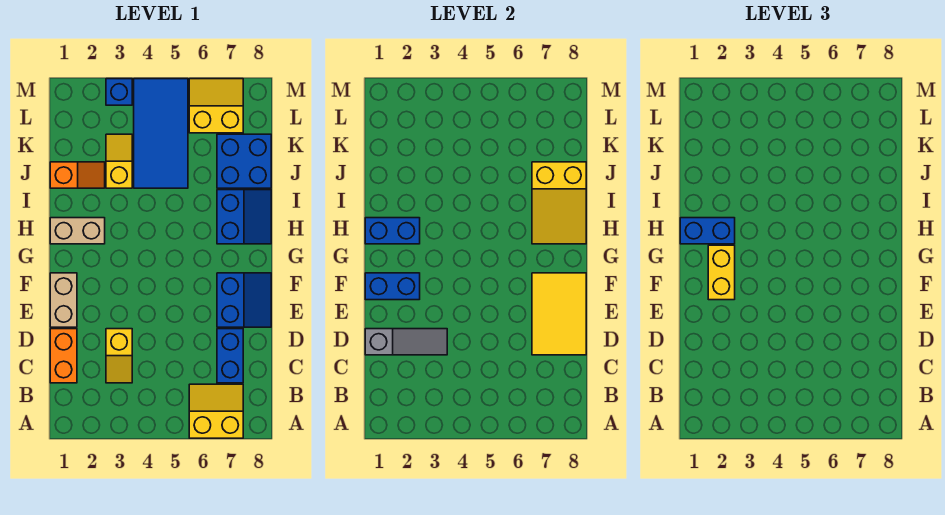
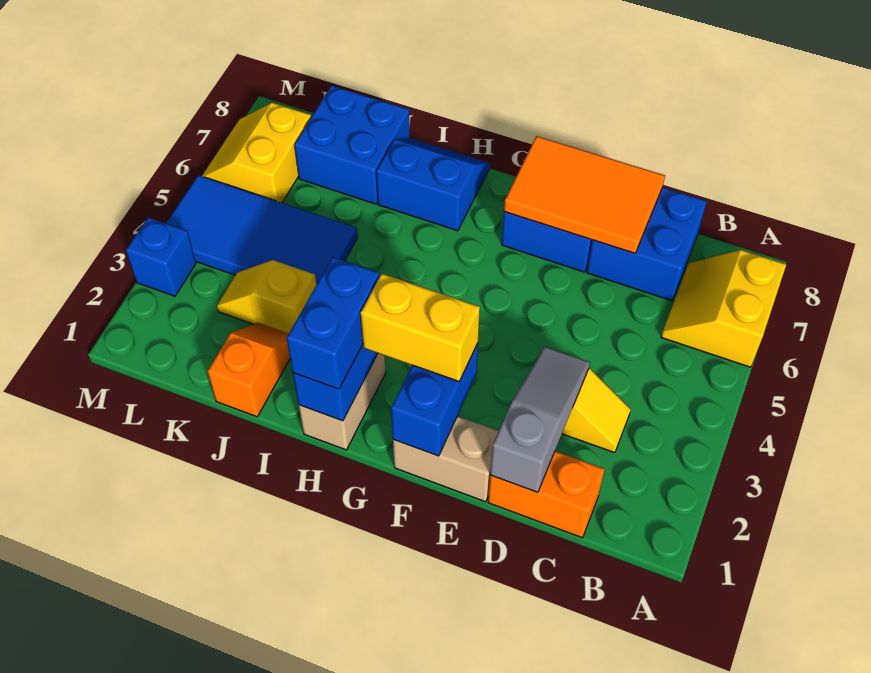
blue 1x2 brick [217,329,243,383] -> blue 2x2 brick [587,187,707,301]
yellow 2x3 tile [532,273,586,355] -> orange 2x3 tile [504,136,665,253]
yellow 2x3 slope [532,162,586,244] -> none

